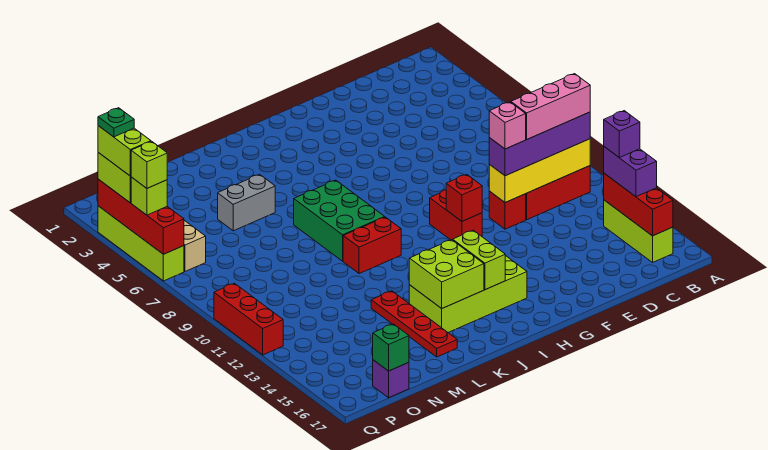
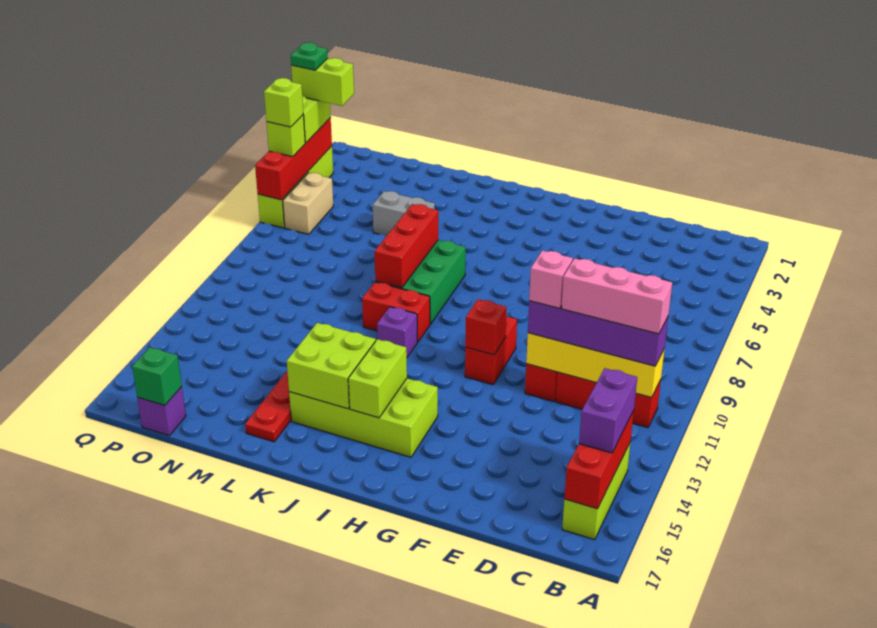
purple 1x1 brick [604,111,640,158] -> purple 1x1 brick moved to [377,307,417,357]
lime 1x2 brick [98,126,151,176] -> lime 1x2 brick turned to [291,58,354,106]
red 1x3 brick [214,283,283,355] -> red 1x3 brick moved to [374,204,438,288]

